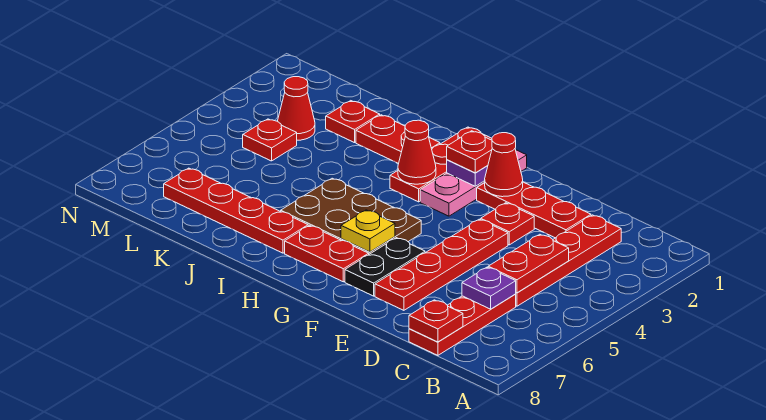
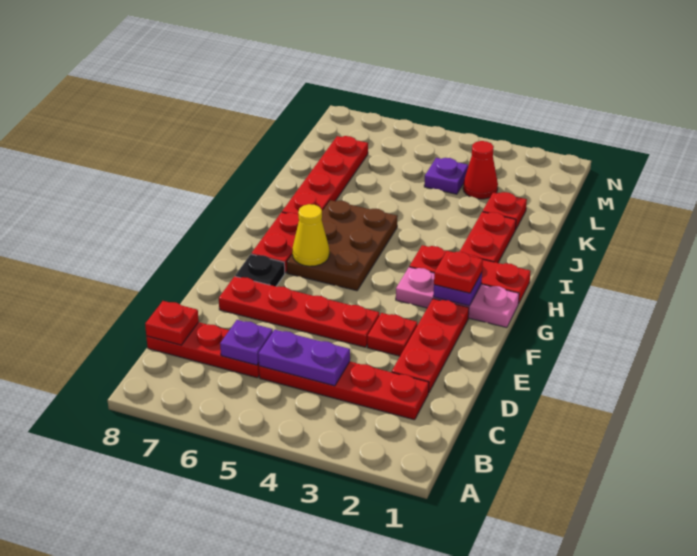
red 1x2 plate [488,234,569,293] -> purple 1x2 plate [258,330,350,386]
red 1x1 cone [485,133,523,197] -> none
black 1x2 plate [345,238,425,296] -> black 1x1 plate [235,254,285,286]
yellow 1x1 plate [341,210,395,252] -> yellow 1x1 cone [293,204,329,266]
red 1x1 cone [398,120,436,184] -> none
red 1x1 plate [243,119,297,161] -> purple 1x1 plate [424,158,468,194]

